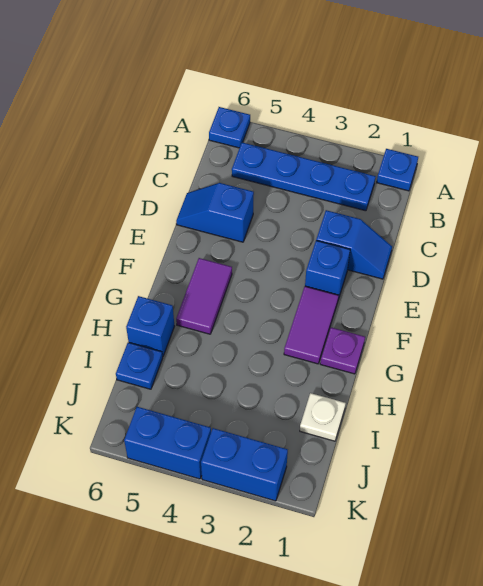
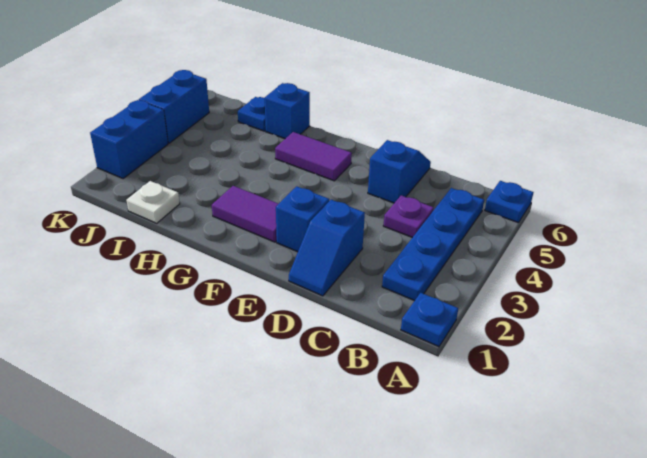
purple 1x1 plate [320,328,365,374] -> purple 1x1 plate moved to [383,195,434,237]

